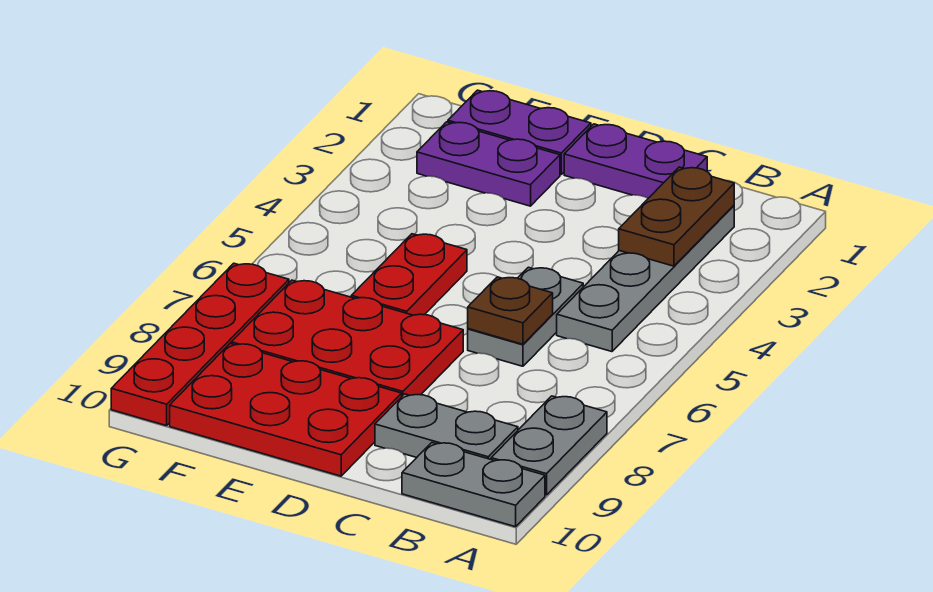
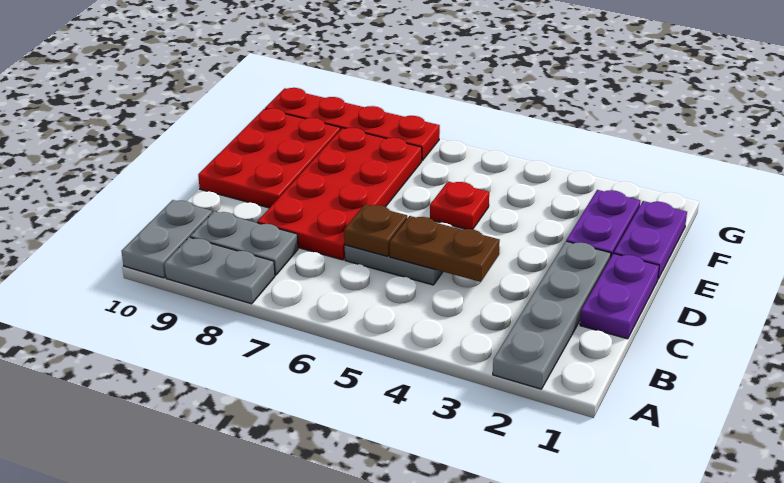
grey 1x4 plate [557,205,734,352] -> grey 1x4 plate turned to [493,241,611,389]
brown 1x2 plate [619,167,734,266] -> brown 1x2 plate moved to [390,216,500,282]
grey 1x2 plate [375,394,518,459] -> grey 1x2 plate turned to [190,211,298,275]
red 2x3 plate [231,280,463,396] -> red 2x4 plate [257,128,422,260]
red 1x2 plate [351,234,467,315] -> red 1x1 plate [430,182,489,229]

